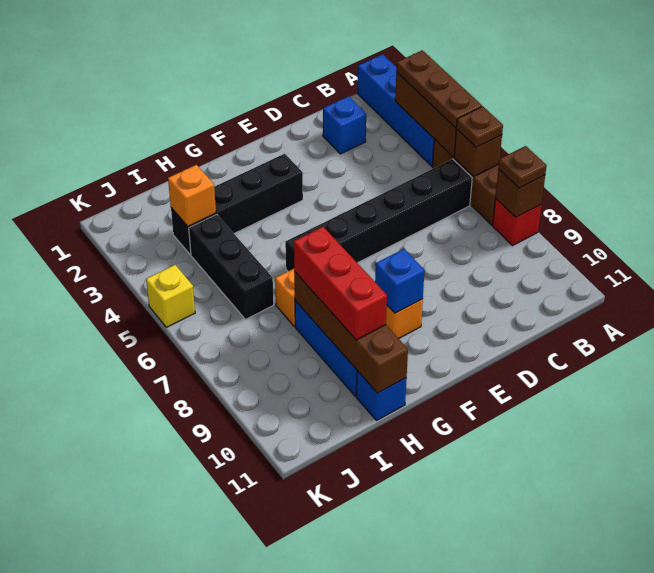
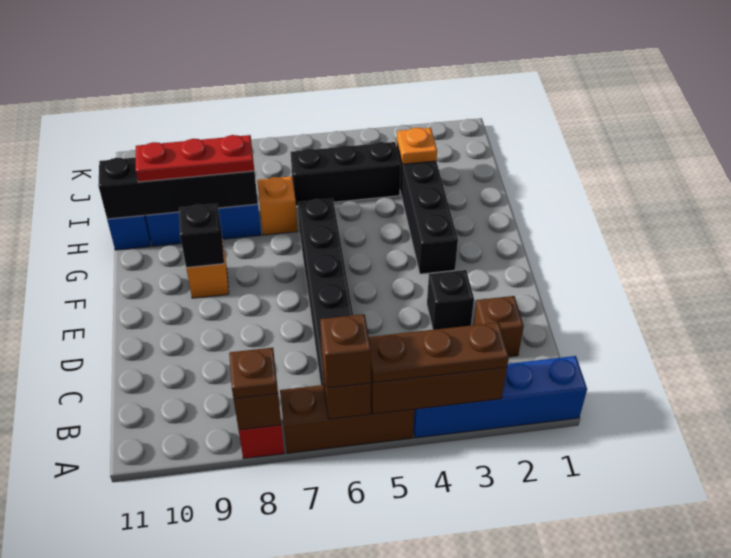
brown 1x1 plate [456,107,503,147] -> brown 1x1 brick [320,314,371,388]
blue 1x1 brick [323,96,366,154] -> brown 1x1 brick [473,296,524,357]
none -> black 1x1 brick [427,270,474,330]
blue 1x1 brick [375,249,425,313] -> black 1x1 brick [179,204,224,268]
brown 1x4 brick [294,272,408,393] -> black 1x4 brick [98,157,258,219]
red 1x3 brick [294,227,387,340] -> red 1x3 plate [136,135,254,182]
orange 1x1 brick [168,165,216,226] -> orange 1x1 plate [397,128,437,164]
yellow 1x1 brick [146,265,195,327] -> none

